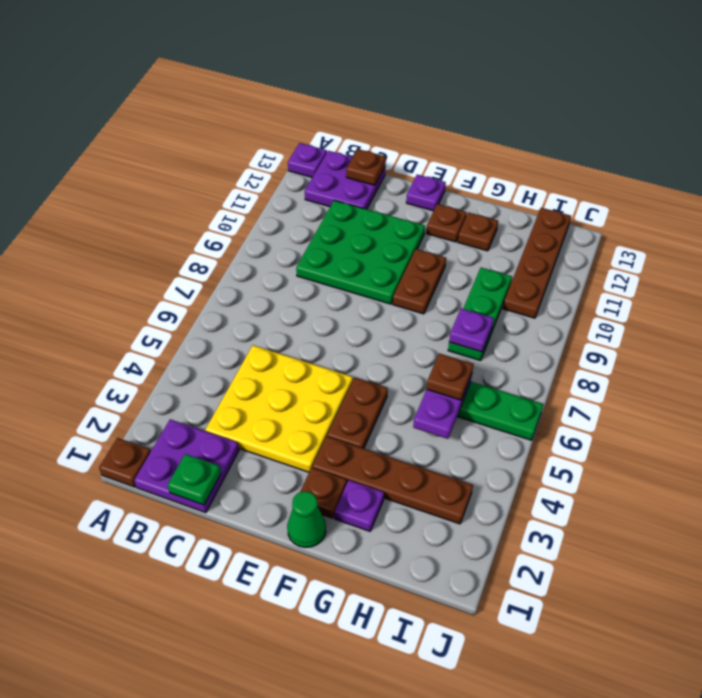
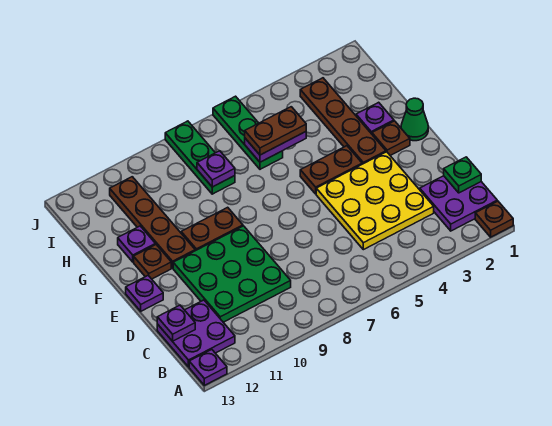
brown 1x1 plate [346,149,386,185] -> purple 1x1 plate [157,305,195,341]
brown 1x1 plate [458,212,498,251] -> purple 1x1 plate [118,226,155,262]
brown 1x1 plate [427,353,473,400] -> brown 1x2 plate [245,107,306,155]
green 1x3 plate [448,268,512,361] -> green 1x3 plate turned to [165,121,235,194]
brown 1x4 plate [503,208,571,318] -> brown 1x4 plate turned to [110,177,195,268]

